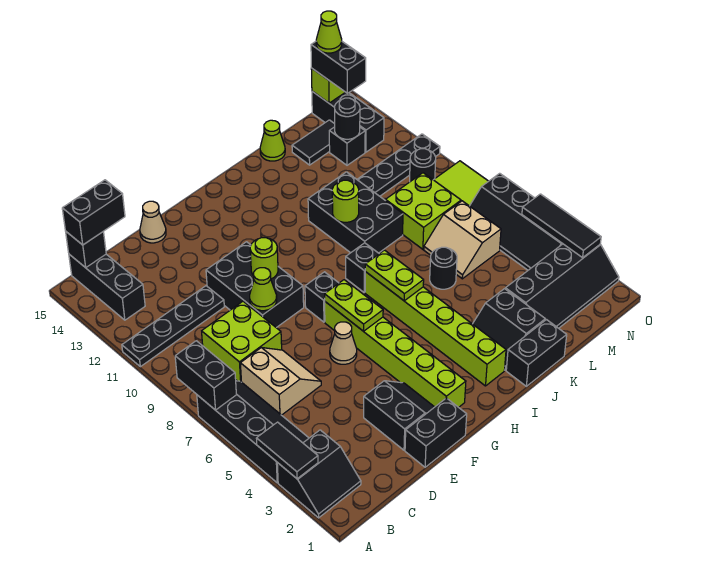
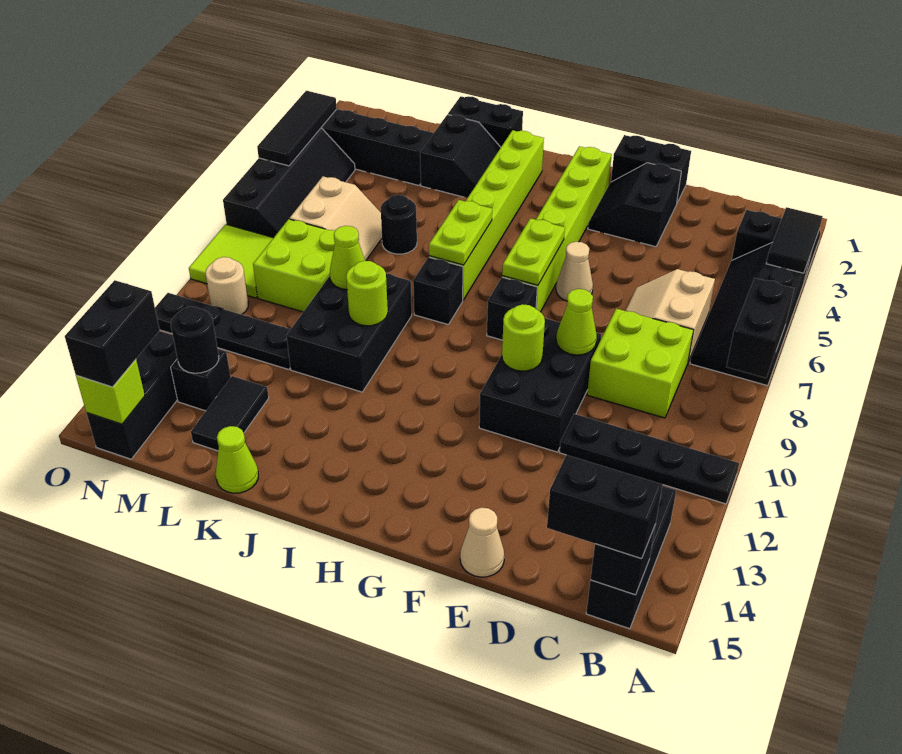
black 1x2 tile [292,120,335,165] -> black 1x2 tile turned to [191,376,269,451]
black 1x1 round brick [410,149,436,182] -> tan 1x1 round brick [206,257,248,315]
lime 1x1 cone [316,11,342,53] -> lime 1x1 cone moved to [330,226,365,290]

